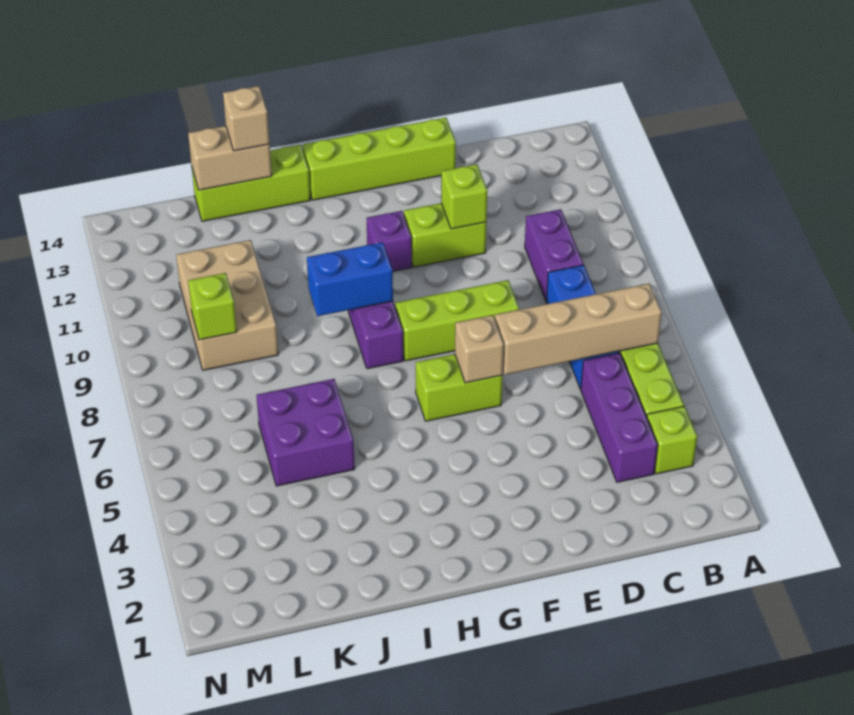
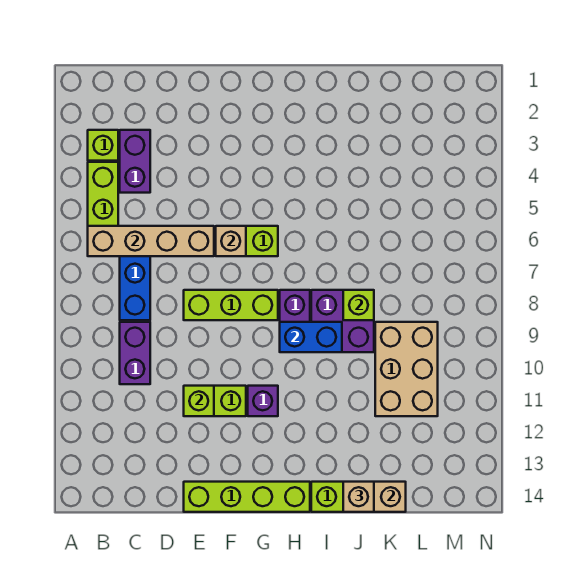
purple 1x3 brick [581,353,658,482] -> purple 1x2 brick [120,130,150,193]
purple 2x2 brick [257,379,355,486] -> purple 2x2 brick moved to [311,290,374,352]
lime 1x1 brick [188,273,237,340] -> lime 1x1 brick moved to [343,290,374,320]

